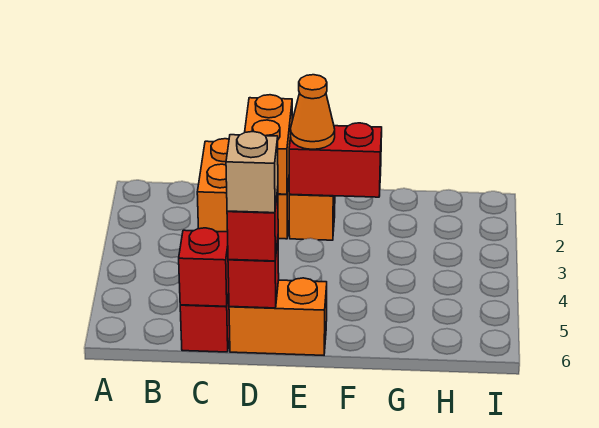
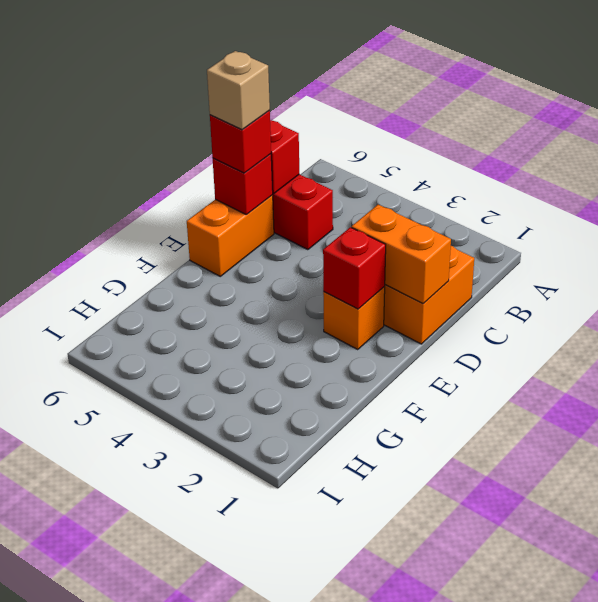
red 1x2 brick [289,123,382,197] -> red 1x1 brick [323,227,386,309]
orange 1x1 cone [291,75,335,149] -> none

